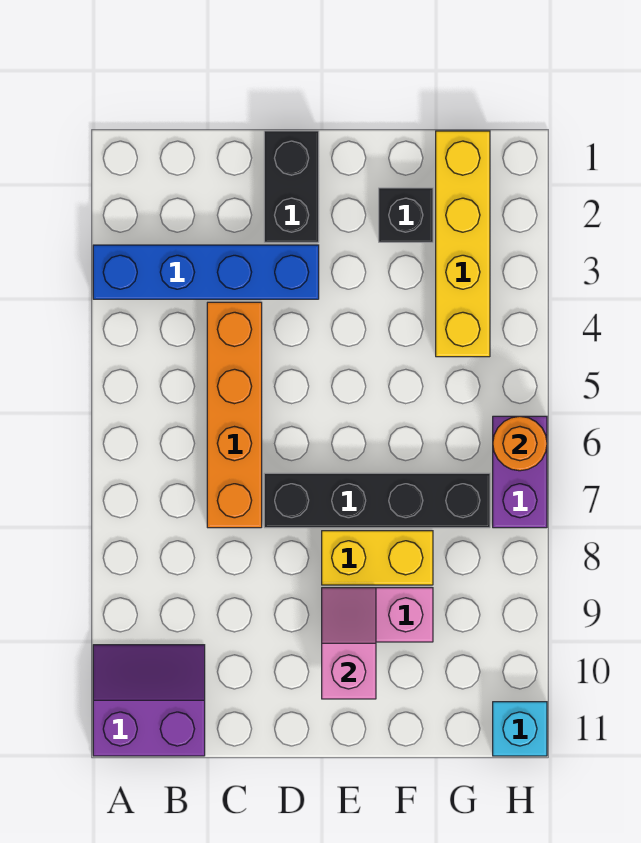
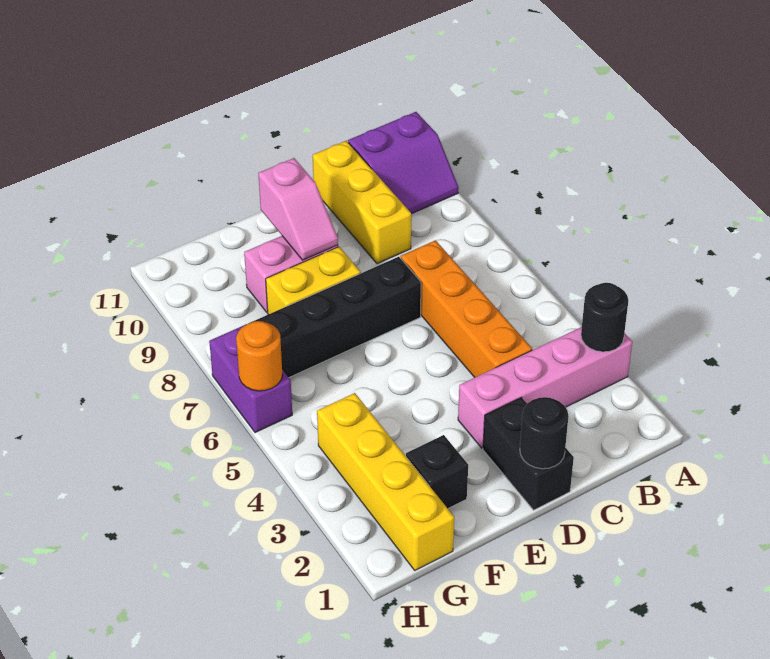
blue 1x4 brick [93,245,319,299] -> pink 1x4 brick [458,327,632,448]
none -> black 1x1 round brick [581,283,628,352]
none -> yellow 1x3 brick [313,141,411,264]
none -> black 1x1 round brick [520,397,568,469]
cyan 1x1 brick [493,702,547,756] -> none

